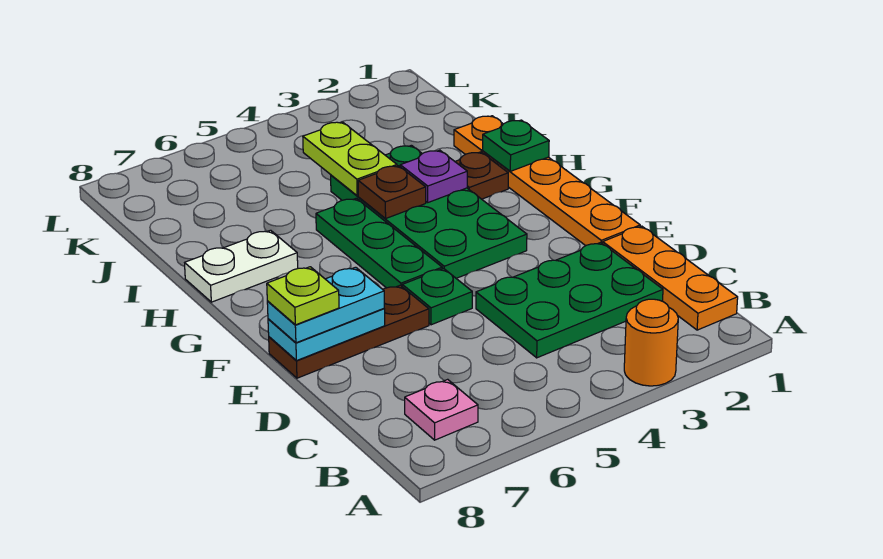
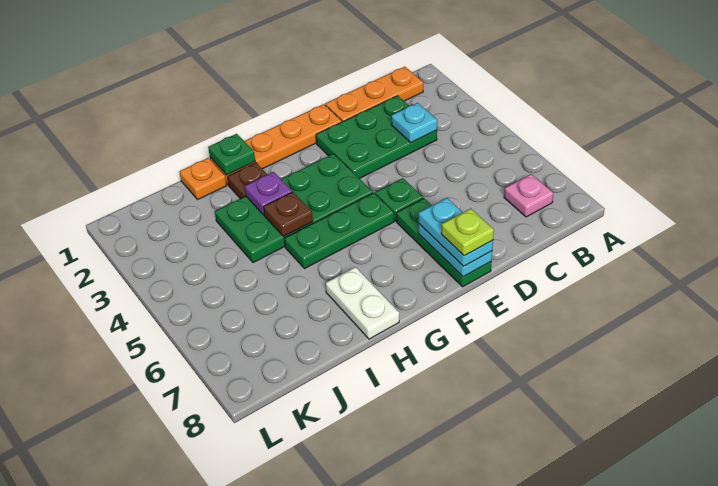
orange 1x1 round brick [624,299,678,386] -> none
green 2x3 plate [476,242,663,358] -> green 2x3 plate turned to [316,96,437,179]
none -> cyan 1x1 plate [391,103,437,143]
brown 1x3 plate [269,285,429,378] -> green 1x3 plate [396,198,492,287]
lime 1x2 plate [303,122,397,196] -> none

